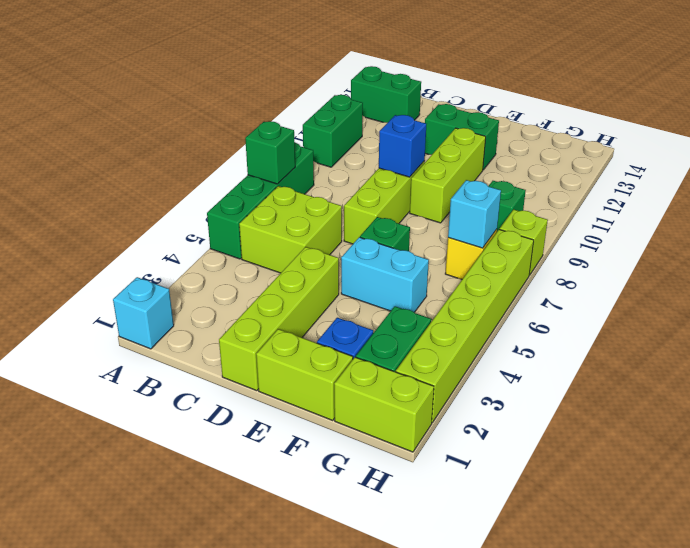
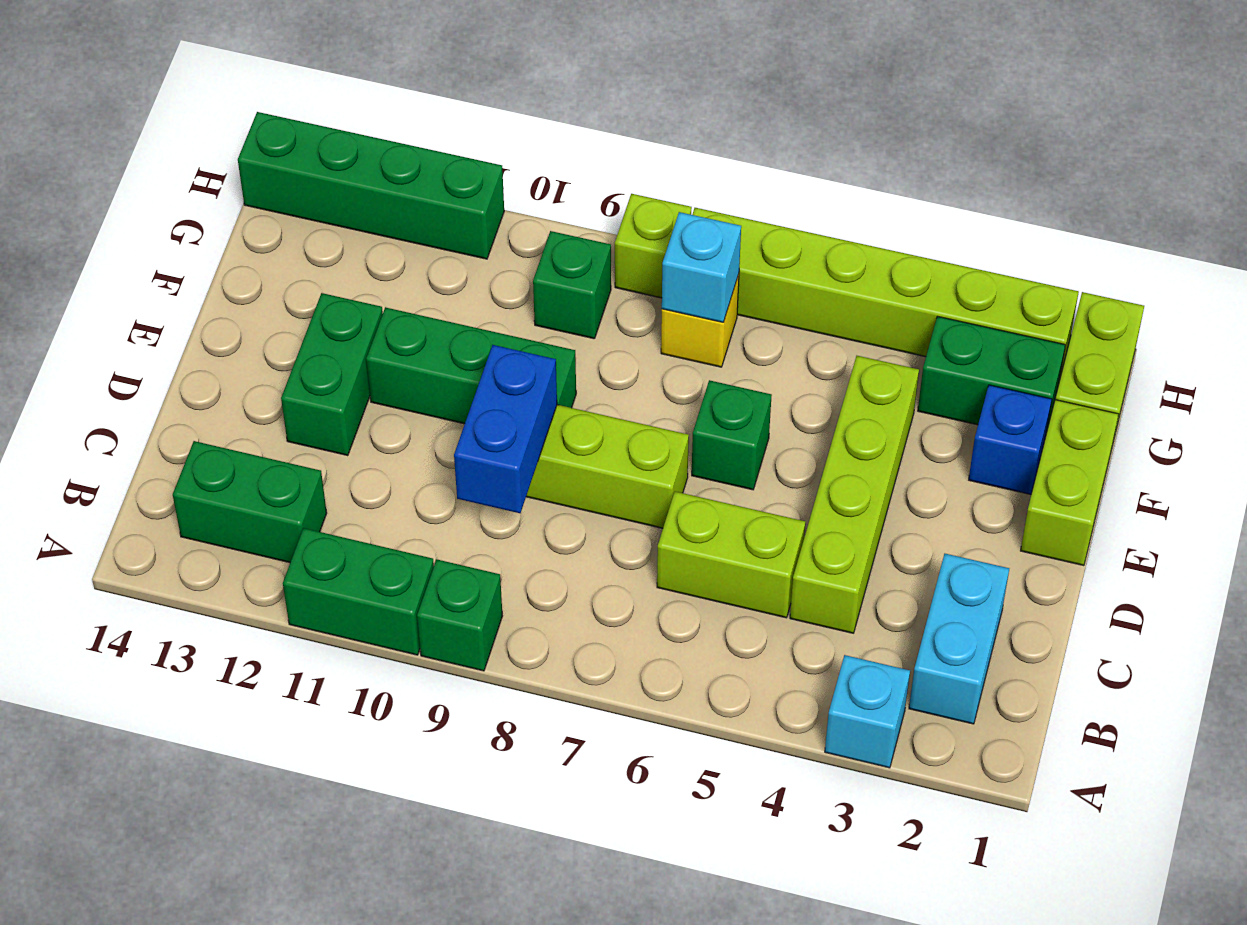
cyan 1x1 brick [113,277,174,349] -> cyan 1x1 brick moved to [825,655,910,768]
green 1x4 brick [207,143,314,259] -> green 1x4 brick moved to [238,112,504,259]
green 1x1 brick [245,121,295,184] -> green 1x1 brick moved to [417,559,502,671]
green 1x2 brick [351,66,421,123] -> green 1x2 brick turned to [173,441,327,563]
lime 2x2 brick [239,186,342,273] -> lime 1x2 brick [657,492,805,618]
lime 1x4 brick [219,247,339,391] -> lime 1x4 brick turned to [790,356,919,633]
blue 1x1 brick [379,115,426,177] -> blue 1x2 brick [454,345,557,513]
cyan 1x2 brick [341,237,429,312] -> cyan 1x2 brick moved to [909,554,1009,724]
lime 1x3 brick [410,128,486,223] -> green 1x3 brick [366,307,576,424]

